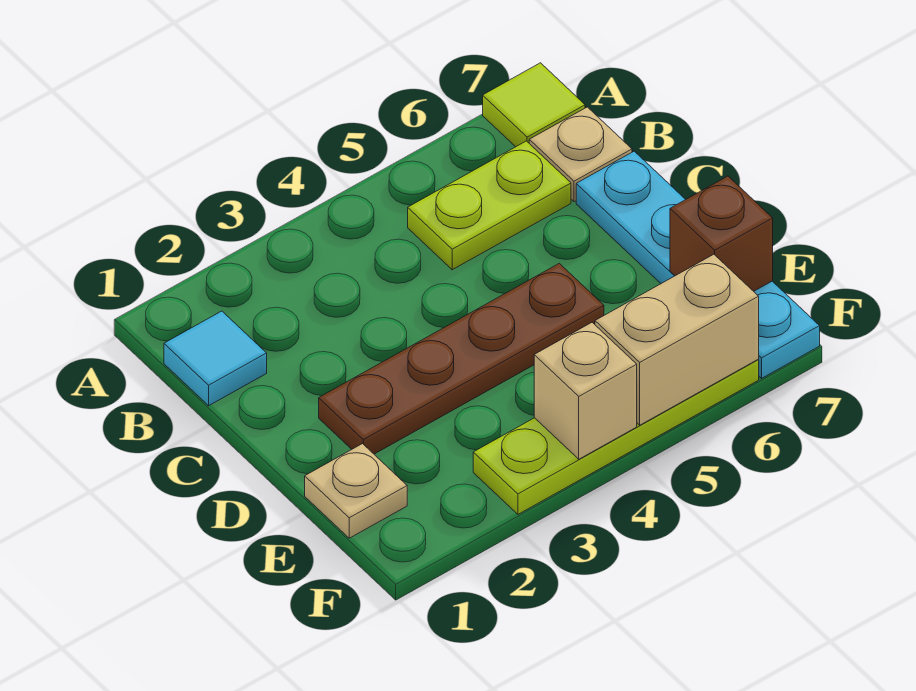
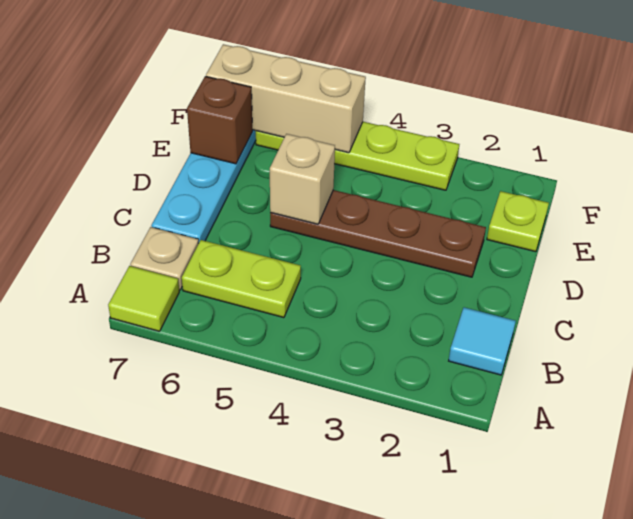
tan 1x1 plate [305,444,407,538] -> lime 1x1 plate [487,191,549,252]
tan 1x1 brick [534,323,637,459] -> tan 1x1 brick moved to [270,134,335,224]
tan 1x2 brick [595,254,759,425] -> tan 1x3 brick [206,44,366,153]

